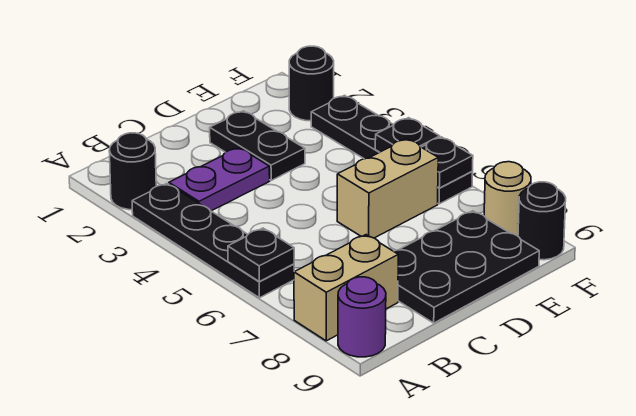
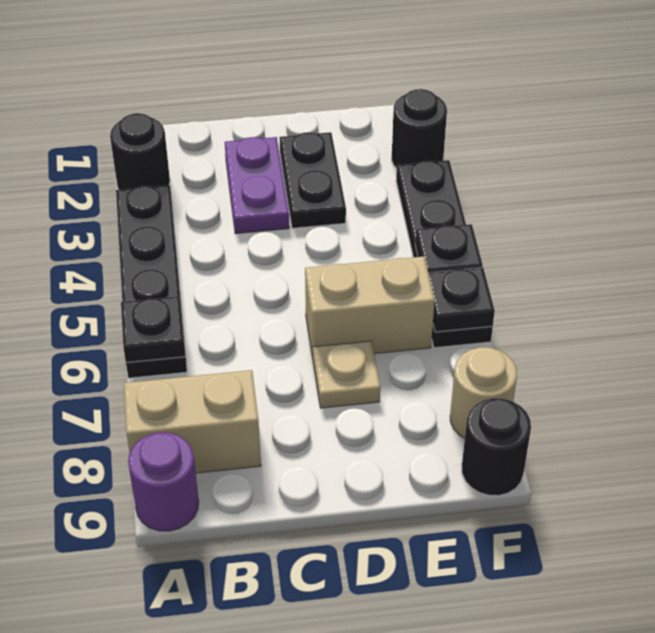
purple 1x2 plate [169,148,270,211] -> purple 1x2 plate turned to [225,137,289,234]
black 2x3 plate [394,211,539,323] -> none
none -> tan 1x1 plate [313,341,380,408]

